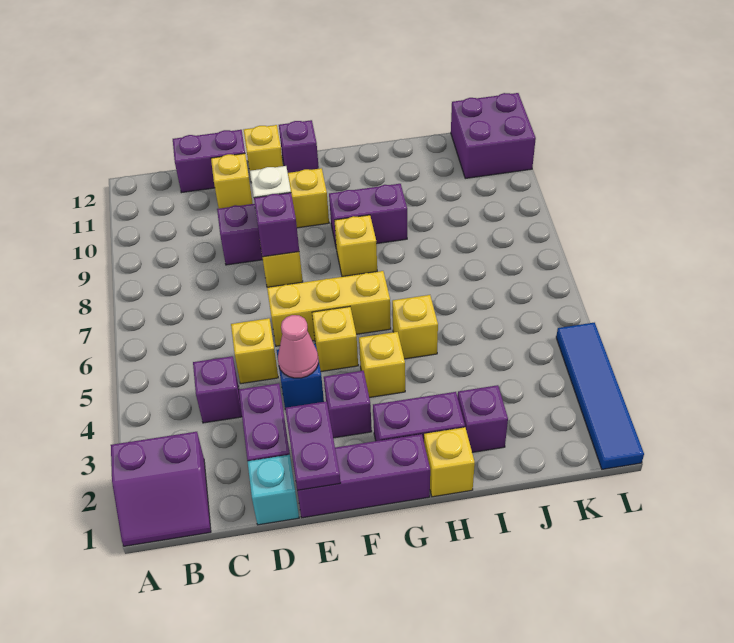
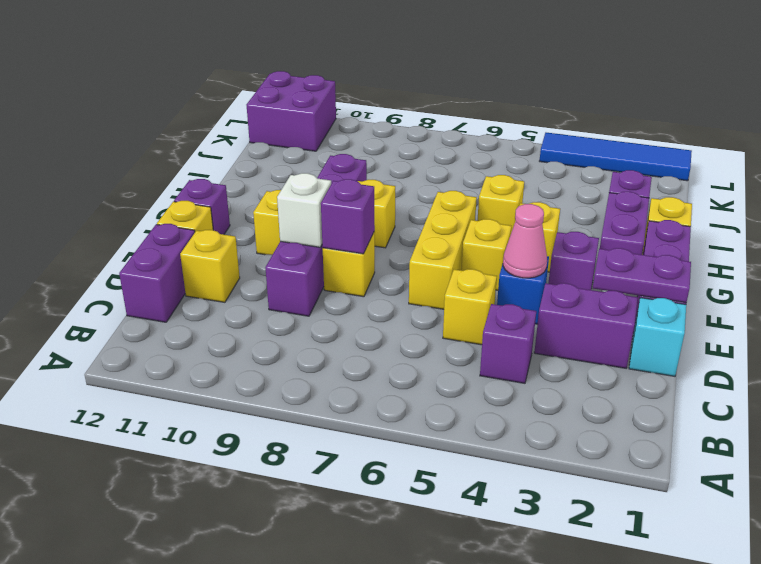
purple 2x2 slope [111,432,211,546] -> none

